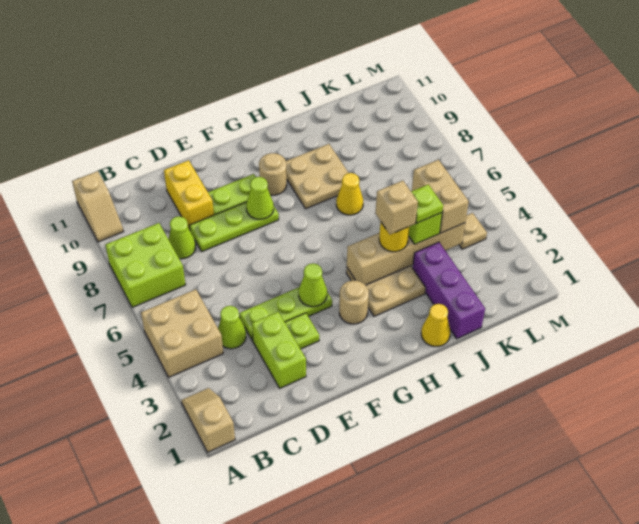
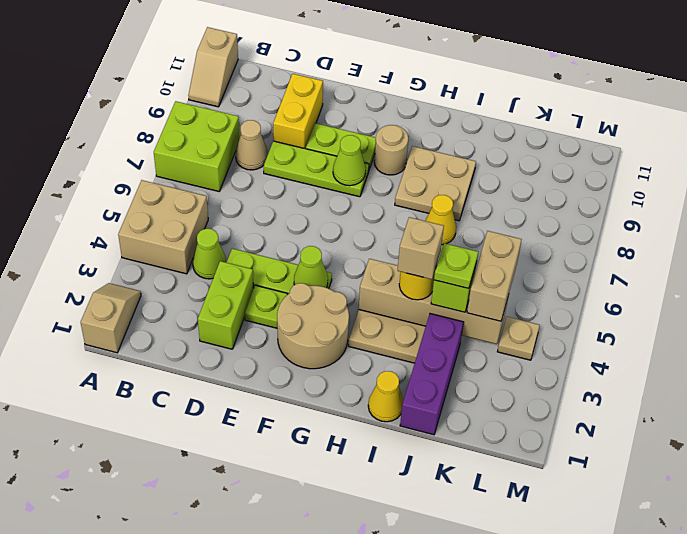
lime 1x1 cone [168,216,196,259] -> tan 1x1 cone [235,120,268,170]
tan 1x1 round brick [339,280,369,324] -> tan 2x2 round brick [277,283,349,369]

